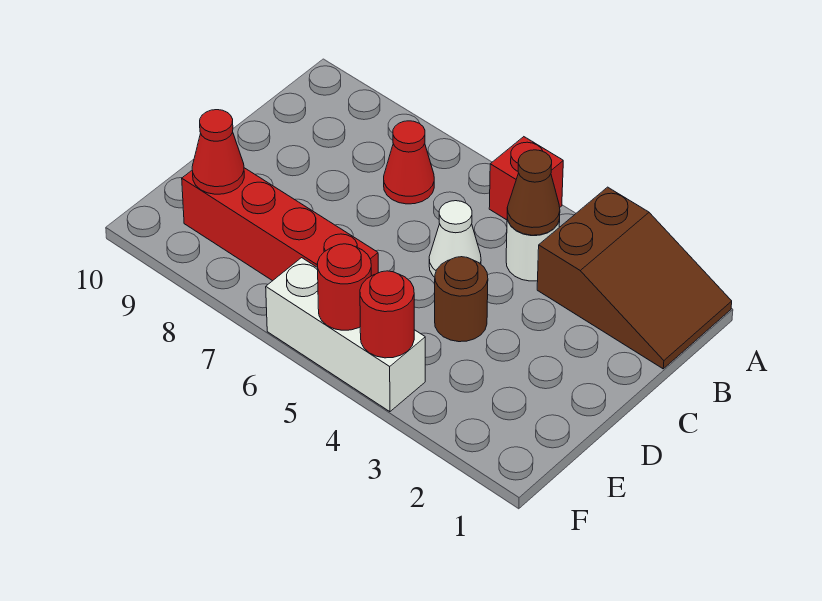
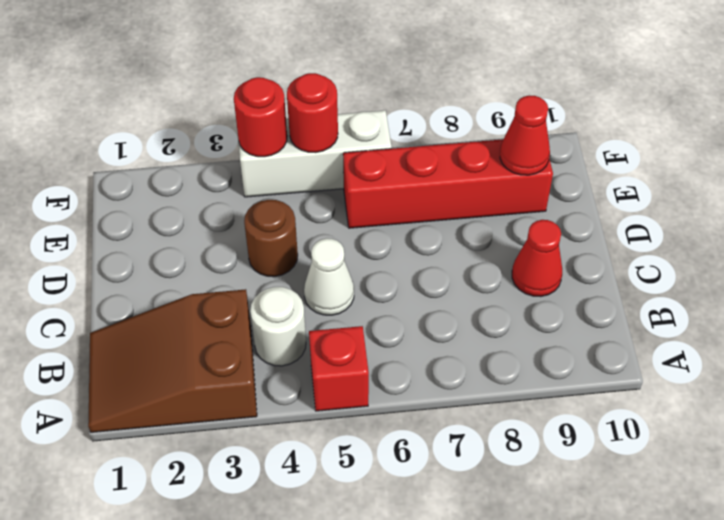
brown 1x1 cone [507,150,560,235] -> none
red 1x1 cone [384,121,434,204] -> red 1x1 cone moved to [512,220,562,297]

